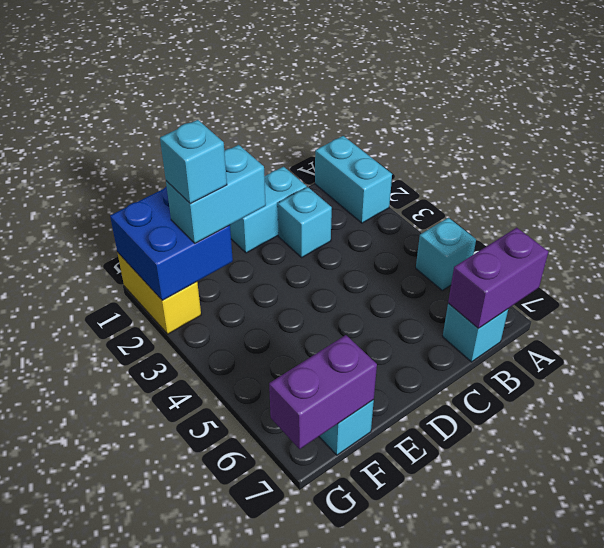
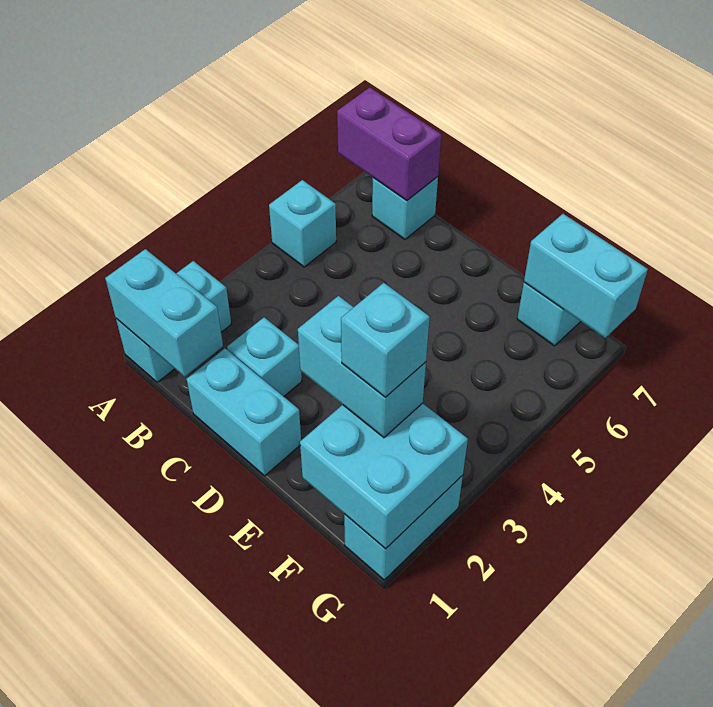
none -> cyan 1x2 brick [105,249,223,377]
blue 2x2 brick [110,186,233,301] -> cyan 2x2 brick [300,403,468,549]
purple 1x2 brick [269,335,377,449] -> cyan 1x2 brick [524,214,648,338]
yellow 1x2 brick [117,252,201,334] -> cyan 1x2 brick [344,476,463,580]

